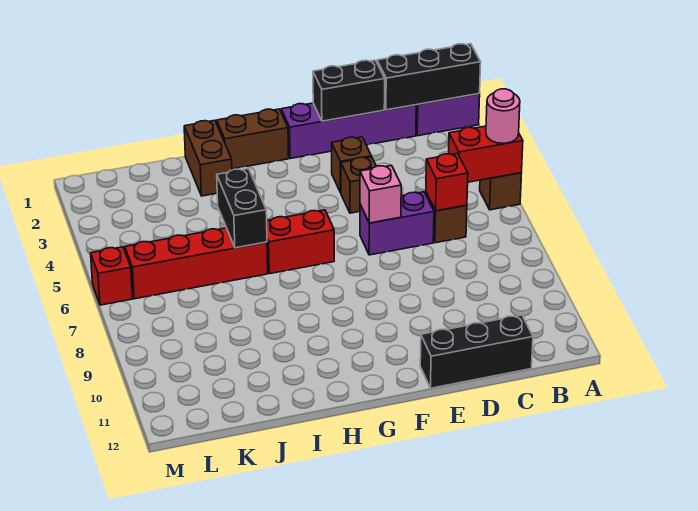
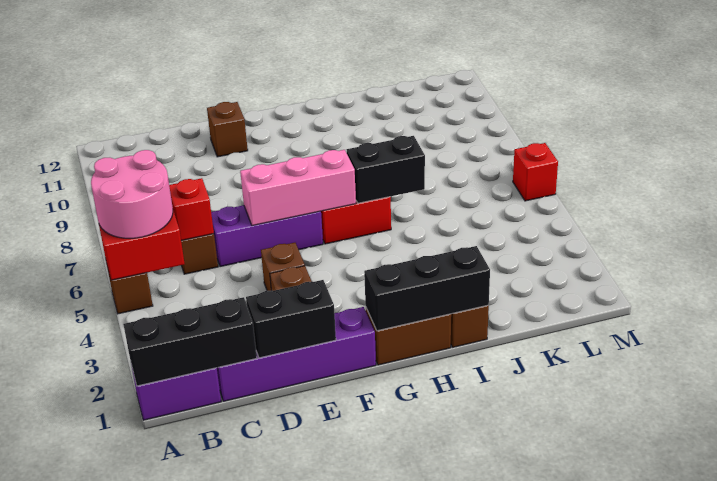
pink 1x1 round brick [486,89,520,143] -> pink 2x2 round brick [91,150,173,238]
black 1x3 brick [420,315,533,388] -> black 1x3 brick moved to [364,246,490,331]
purple 1x2 brick [360,192,434,255] -> purple 1x3 brick [211,205,323,267]
pink 1x1 brick [360,165,401,223] -> pink 1x3 brick [240,150,356,226]
none -> brown 1x1 brick [207,102,248,157]
black 1x2 brick [217,169,267,248] -> black 1x2 brick turned to [347,136,425,203]
red 1x4 brick [125,228,268,299] -> none

